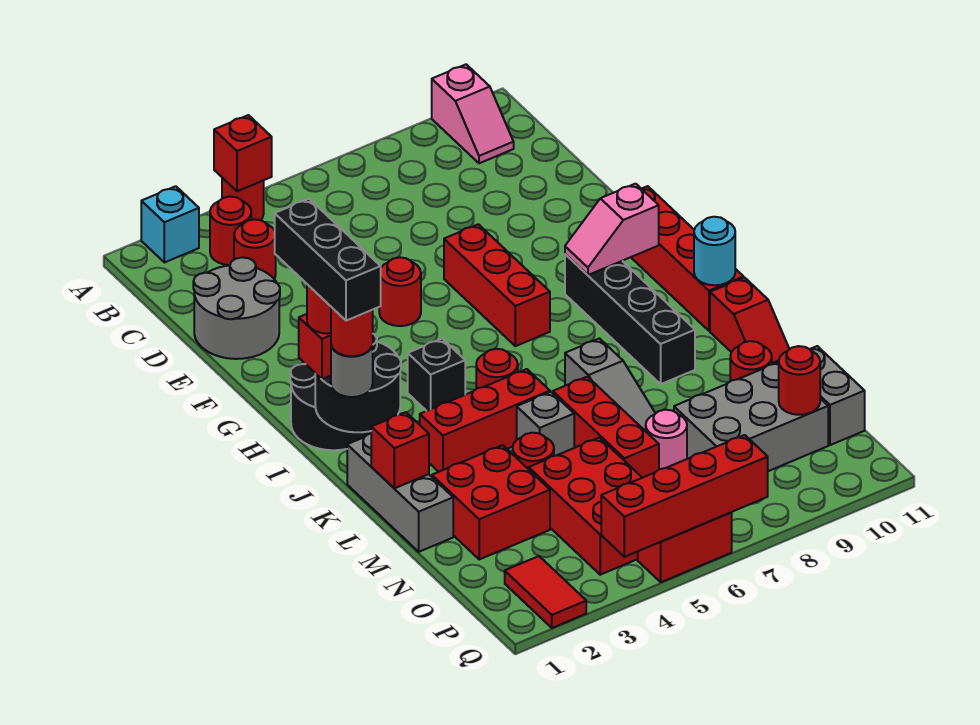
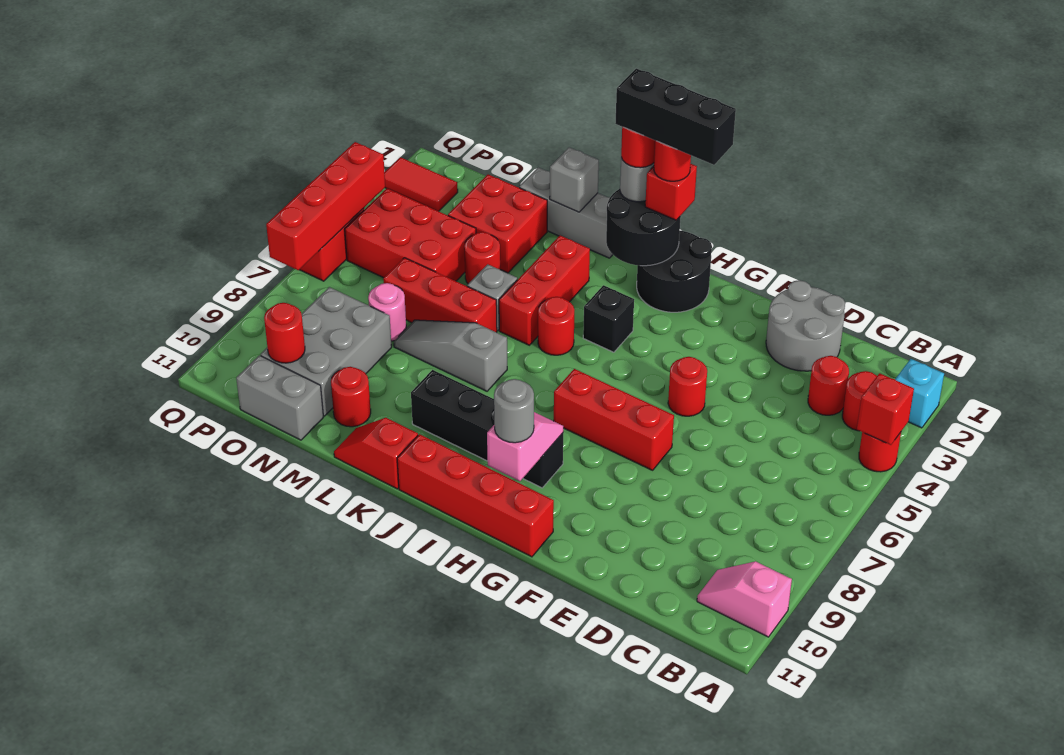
none -> grey 1x1 round brick [494,379,534,443]
cyan 1x1 round brick [694,217,735,285] -> none
red 1x1 brick [371,412,429,488] -> grey 1x1 brick [550,147,599,212]

